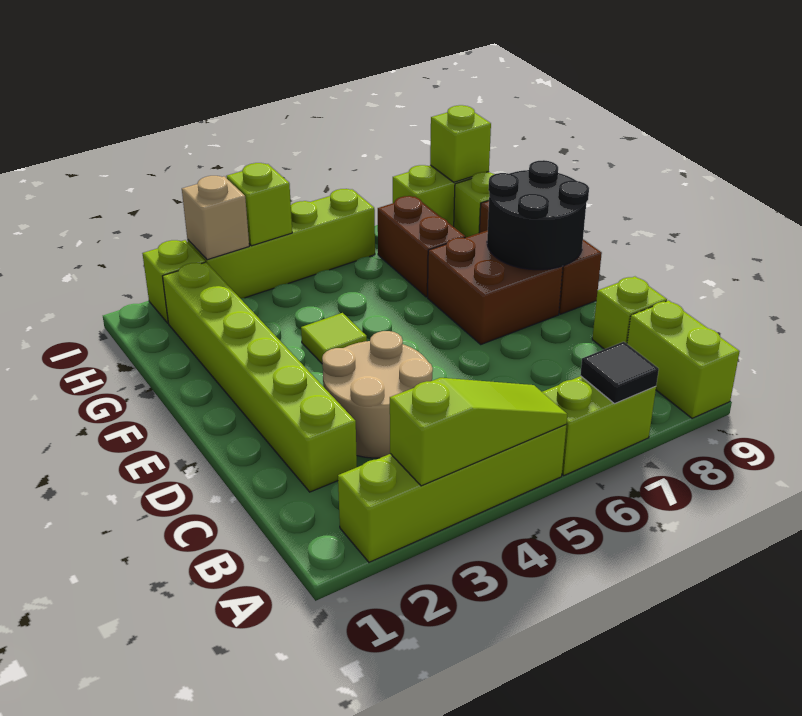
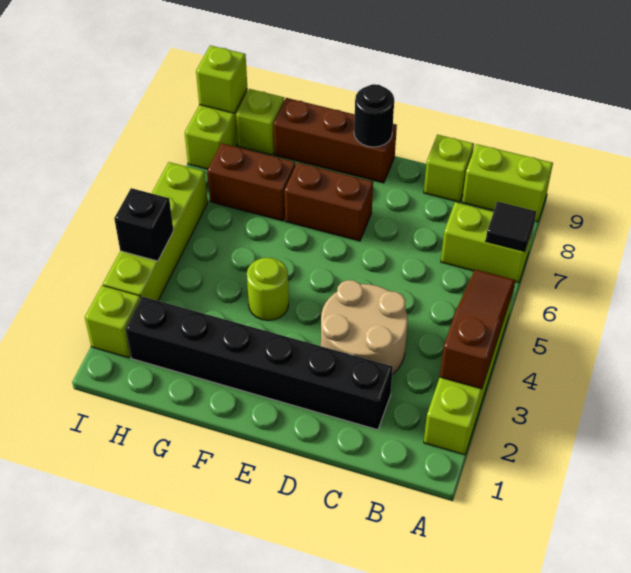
lime 1x3 slope [390,378,568,486] -> brown 1x3 slope [440,269,515,389]
lime 1x2 brick [543,376,656,475] -> lime 1x2 brick turned to [441,202,534,283]
lime 1x6 brick [163,262,357,492] -> black 1x6 brick [126,297,393,430]
brown 2x2 brick [428,230,563,344] -> brown 1x2 brick [284,162,373,241]
black 2x2 round brick [487,160,589,270] -> black 1x1 round brick [354,84,394,147]
lime 1x1 tile [301,313,367,363] -> lime 1x1 round brick [247,258,289,320]
tan 1x1 brick [182,176,249,260] -> none
lime 1x1 brick [227,163,292,246] -> black 1x1 brick [114,188,173,261]

